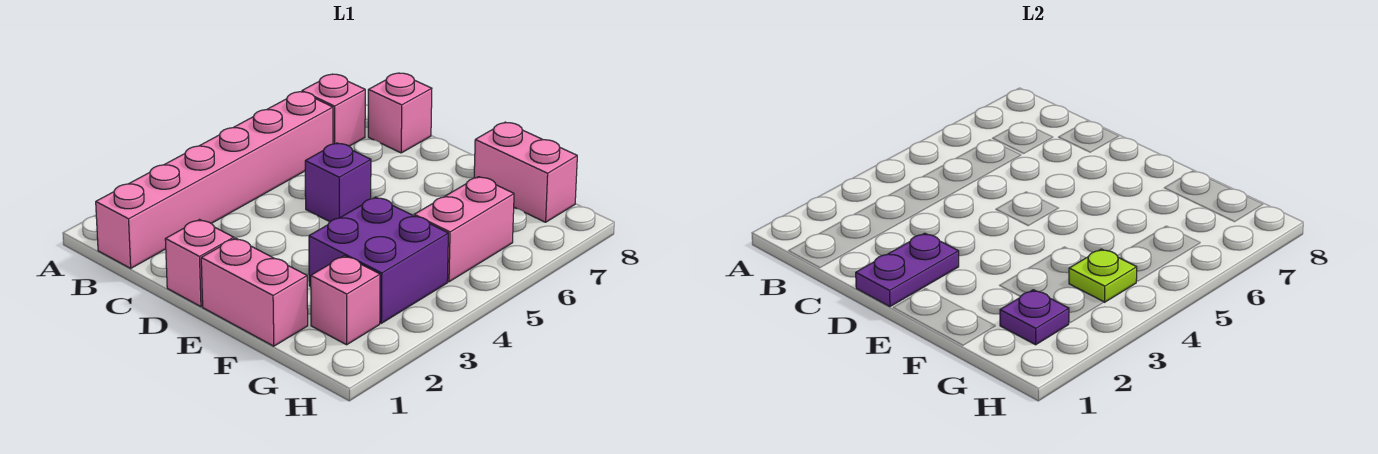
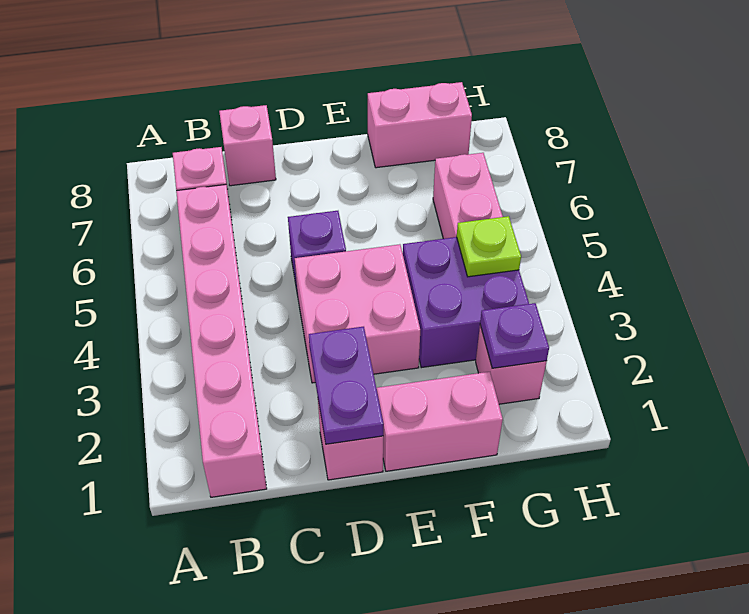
none -> pink 2x2 brick [295,244,420,383]

